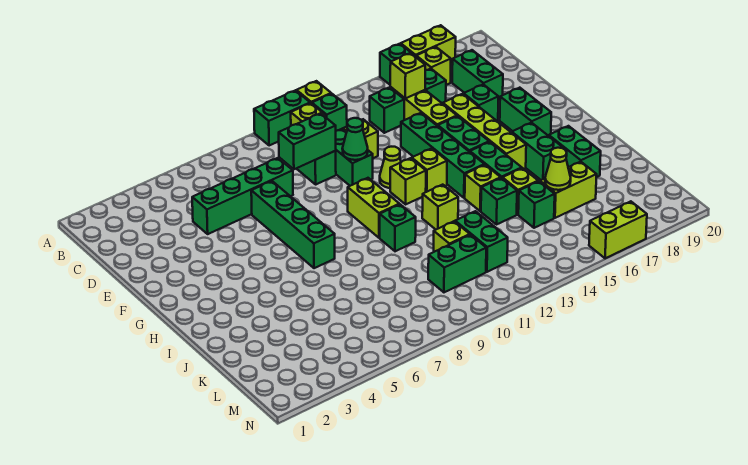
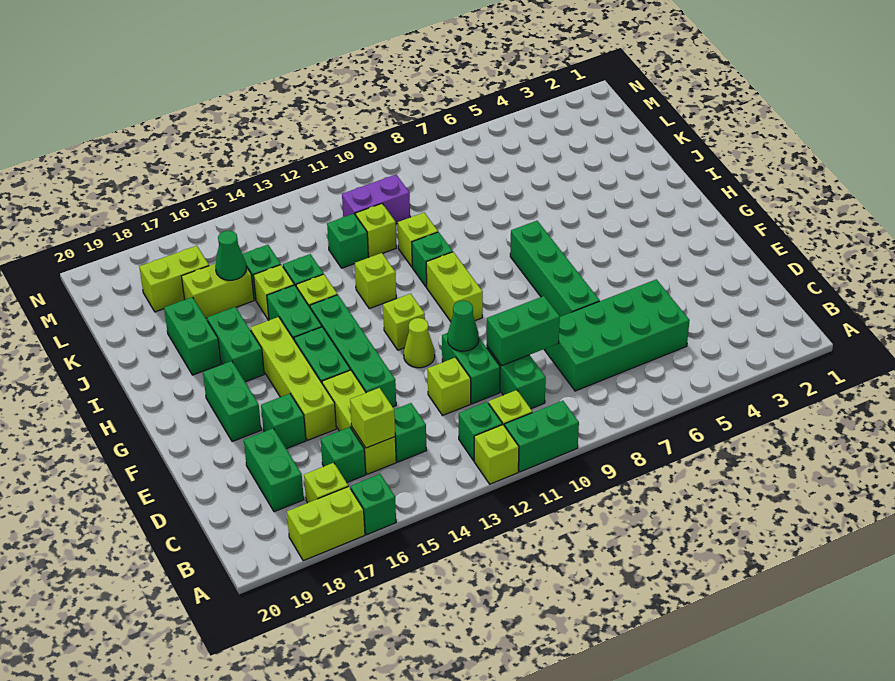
green 1x4 brick [192,158,293,234] -> green 2x4 brick [544,279,690,391]
lime 1x1 brick [412,148,447,192] -> lime 1x1 brick moved to [398,213,438,267]
green 1x2 brick [455,211,508,272] -> green 1x1 brick [327,214,368,268]
lime 1x1 cone [545,148,571,190] -> green 1x1 cone [215,231,246,280]
green 1x2 brick [428,235,486,292] -> purple 1x2 brick [342,175,410,224]
lime 1x2 brick [589,201,647,258] -> lime 1x2 brick moved to [139,246,209,312]

